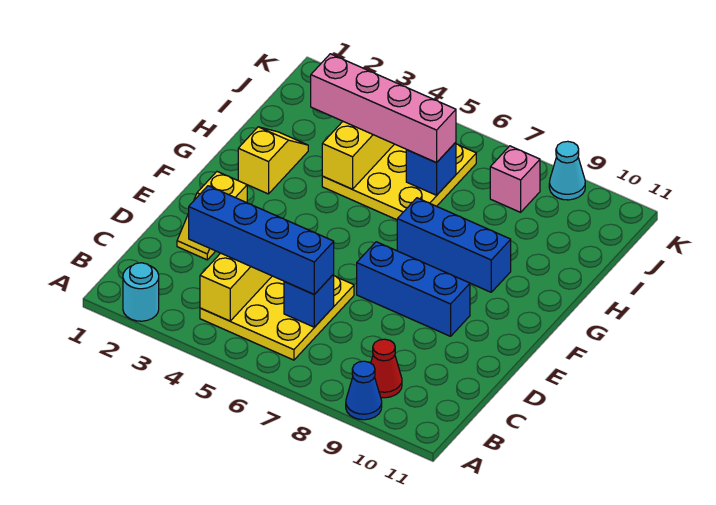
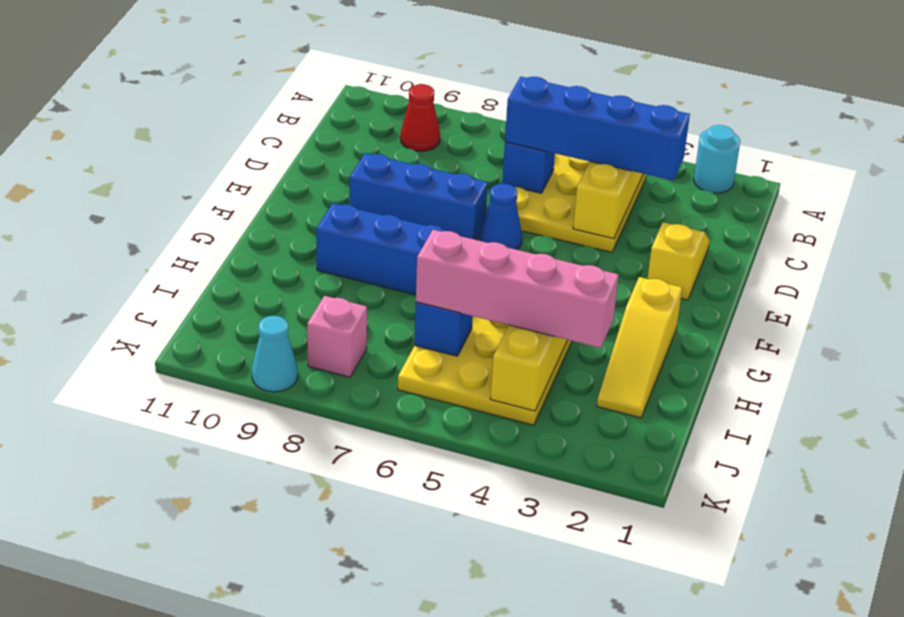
blue 1x1 cone [346,361,382,420] -> blue 1x1 cone moved to [480,183,522,250]
yellow 1x2 slope [238,127,308,194] -> yellow 1x3 slope [597,277,682,418]

